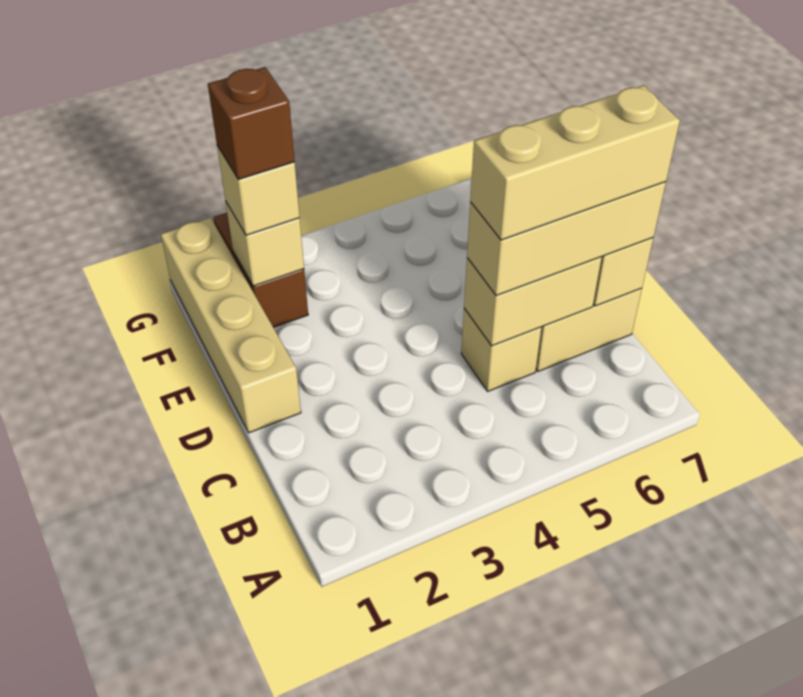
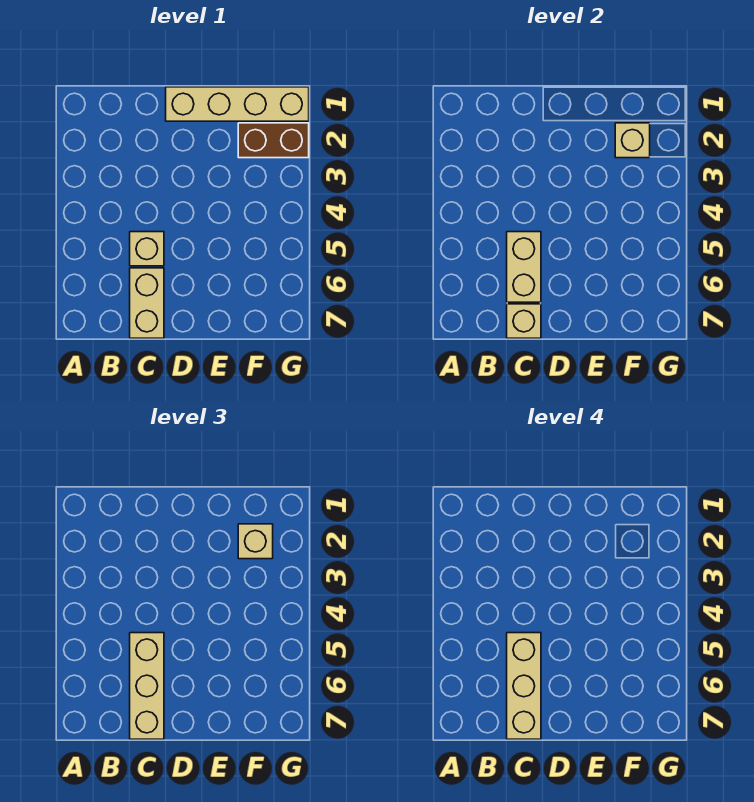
brown 1x1 brick [208,67,295,180] -> none

